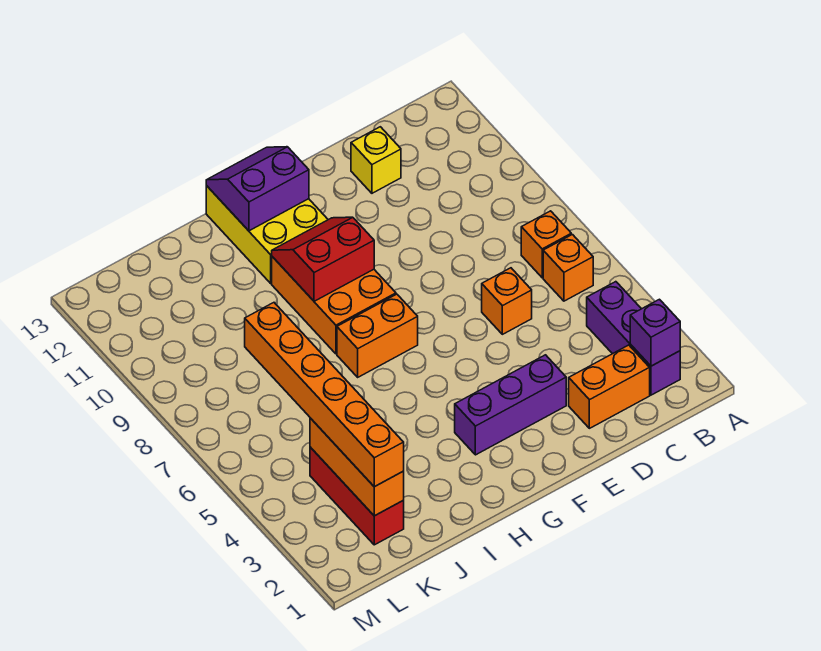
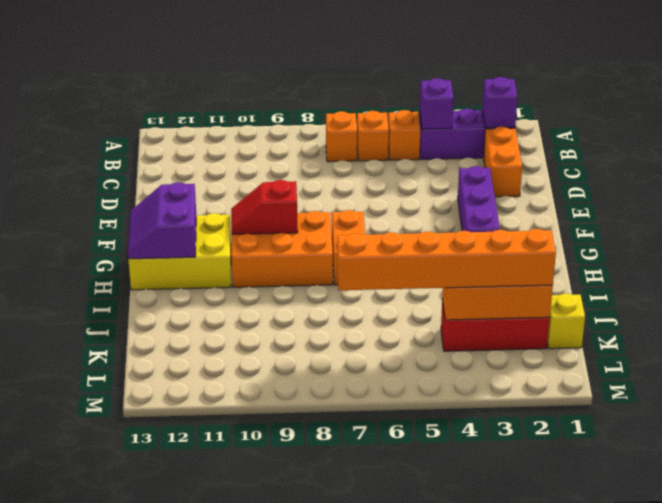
none -> purple 1x1 brick [420,78,454,129]
orange 1x1 brick [482,268,532,334] -> orange 1x1 brick moved to [388,110,420,160]
yellow 1x1 brick [351,127,401,193] -> yellow 1x1 brick moved to [547,293,585,349]
red 2x2 slope [272,217,374,301] -> red 1x2 slope [231,180,298,235]

